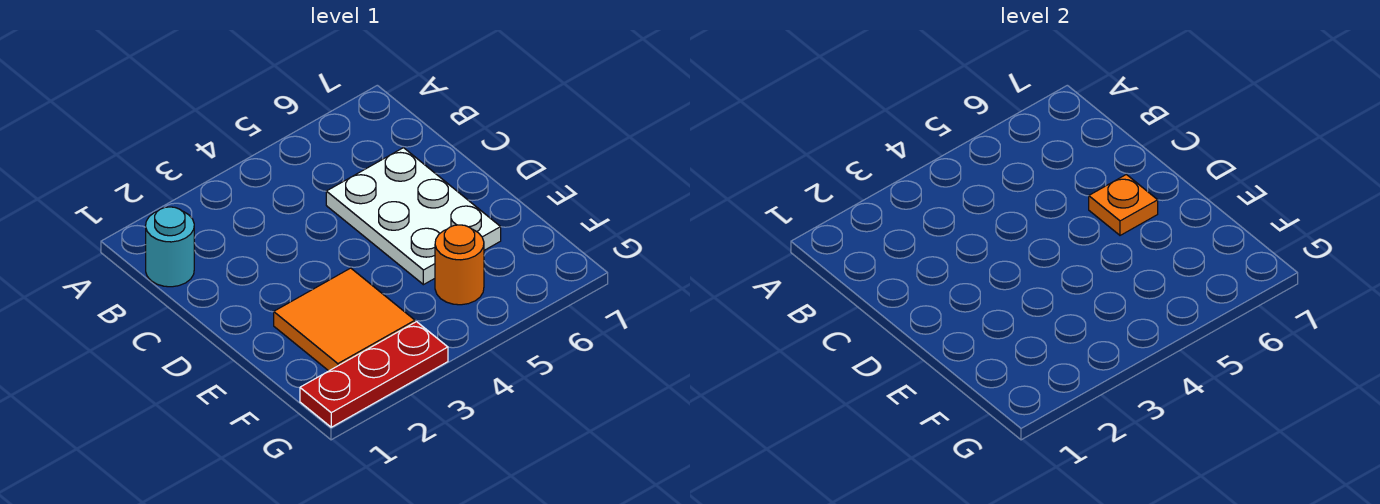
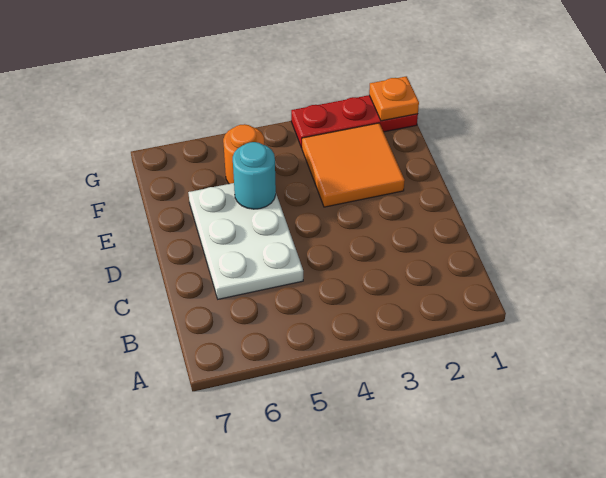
cyan 1x1 round brick [146,207,194,287] -> cyan 1x1 round brick moved to [233,142,276,209]
orange 1x1 plate [1089,174,1158,235] -> orange 1x1 plate moved to [369,76,419,121]

